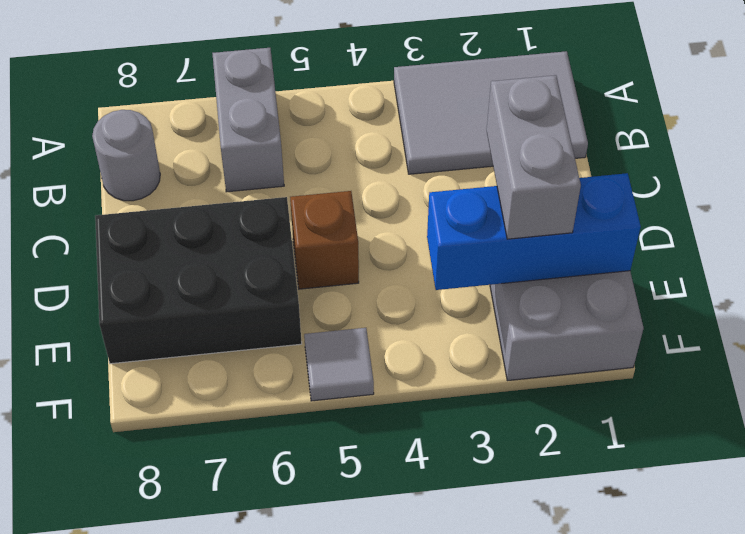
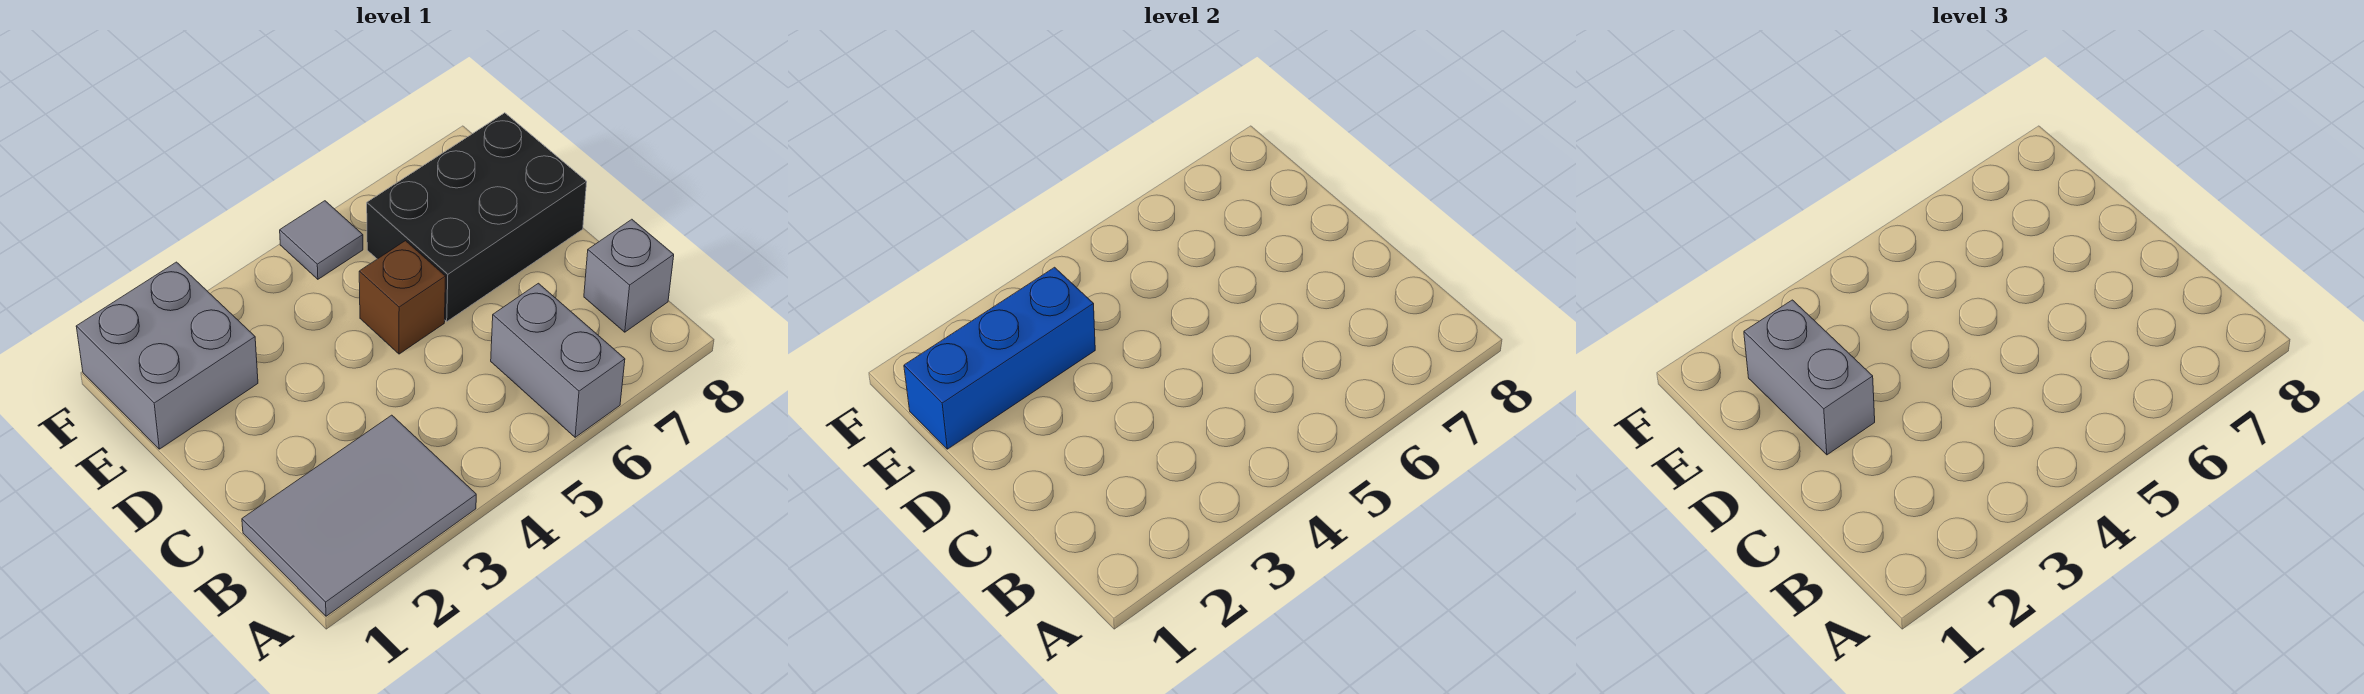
grey 1x1 round brick [92,110,160,201] -> grey 1x1 brick [584,219,674,332]

